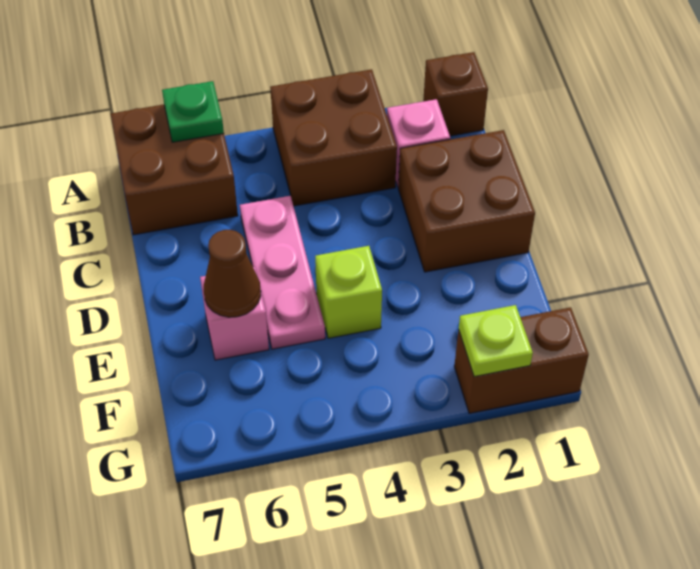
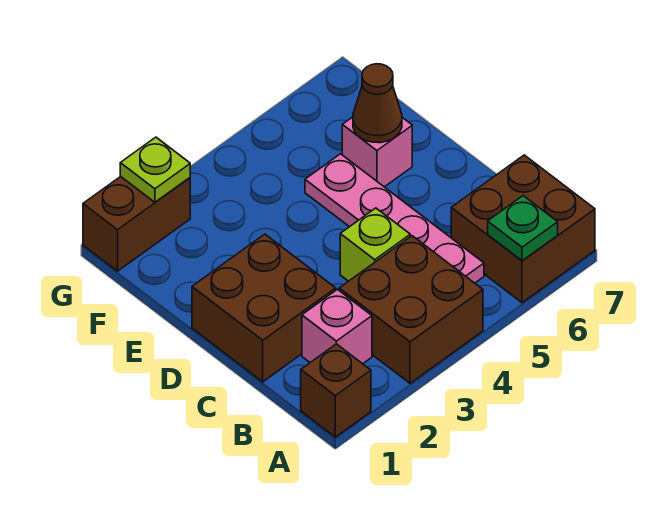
pink 1x3 plate [240,196,325,349] -> pink 1x4 plate [305,154,484,283]
lime 1x1 brick [315,246,382,338] -> lime 1x1 brick moved to [340,208,410,281]

